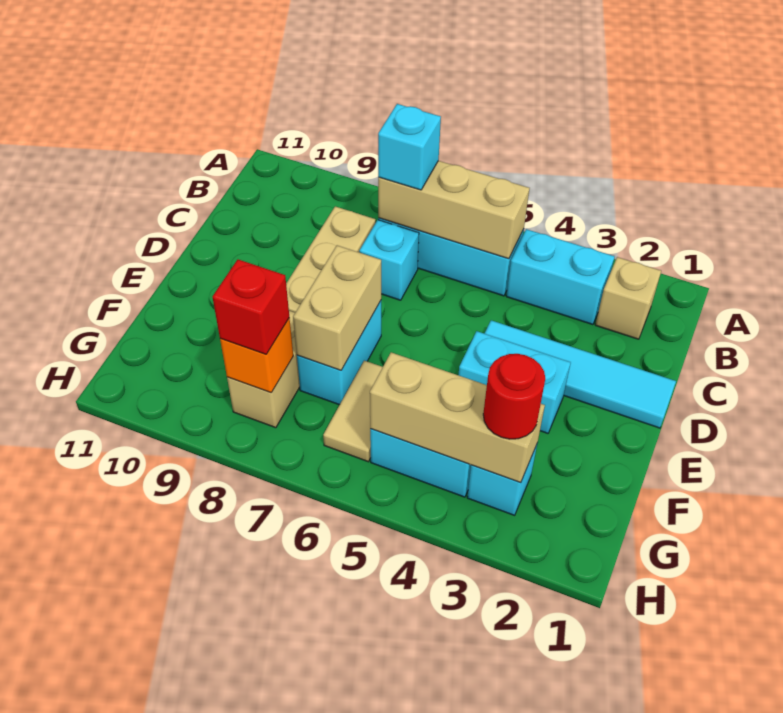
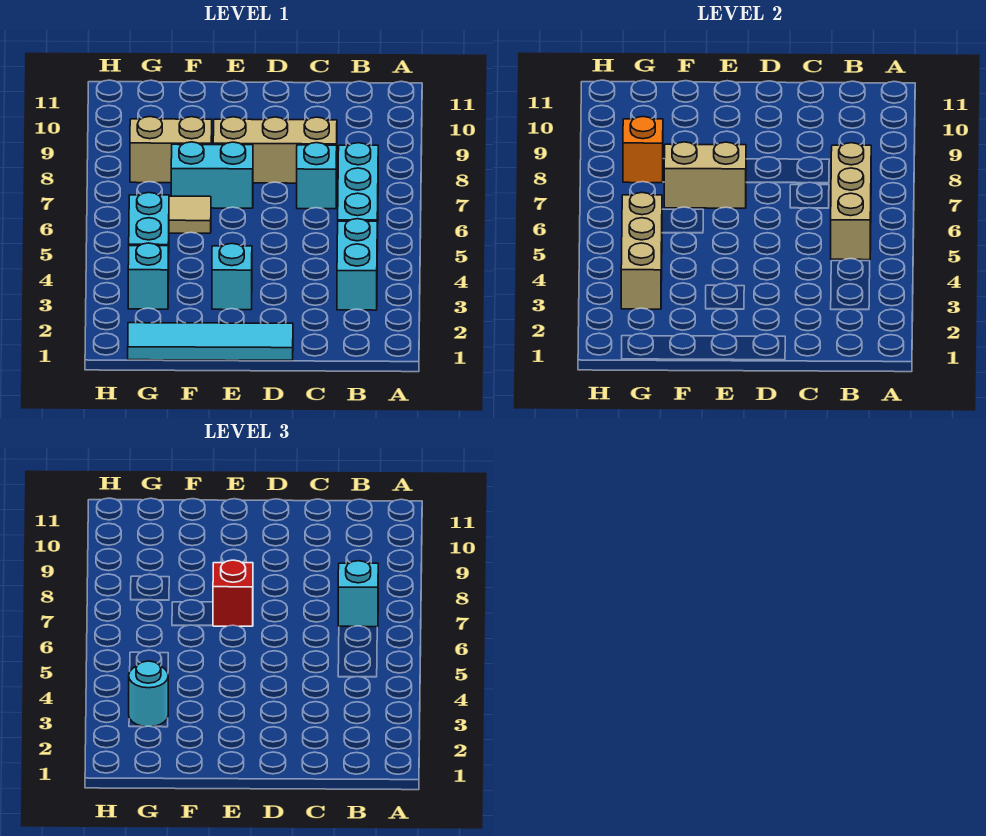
tan 1x1 brick [595,257,661,339] -> none
cyan 1x4 tile [484,320,676,428] -> cyan 1x4 tile turned to [128,323,293,360]
cyan 1x2 brick [459,331,571,433] -> cyan 1x1 brick [212,244,252,310]
red 1x1 round brick [483,354,545,439] -> cyan 1x1 round brick [129,661,168,727]
red 1x1 brick [213,260,289,354] -> red 1x1 brick moved to [213,560,253,626]

